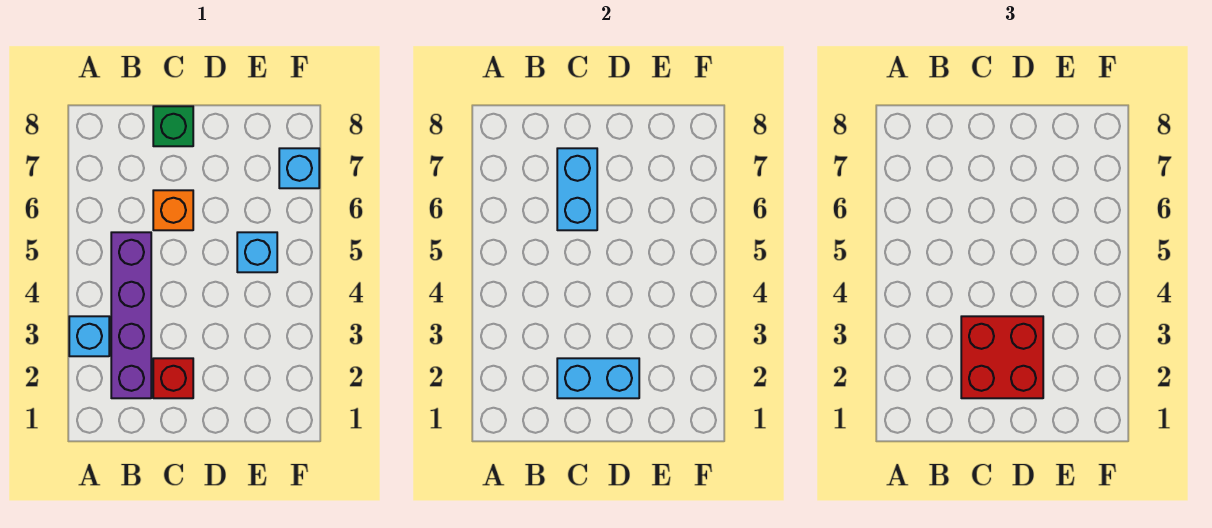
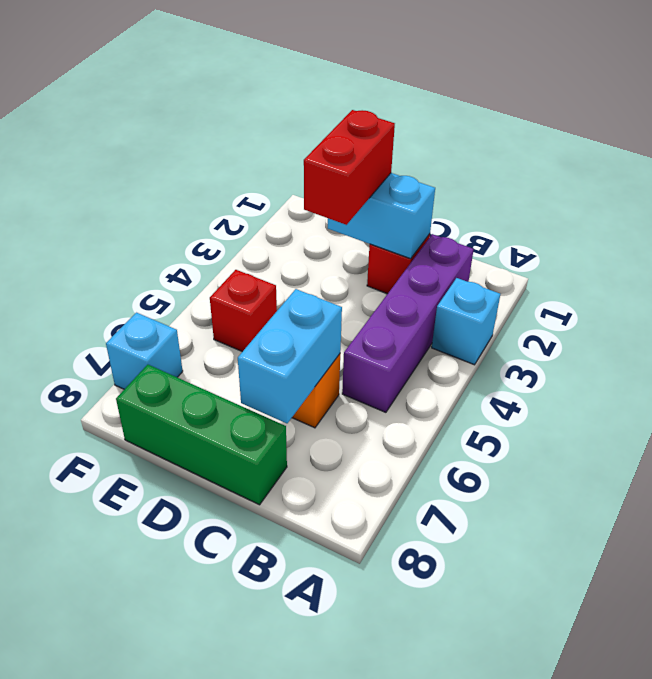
red 2x2 brick [961,316,1043,398] -> red 1x2 brick [304,110,395,225]
green 1x1 brick [153,106,193,146] -> green 1x3 brick [116,365,287,505]
cyan 1x1 brick [237,232,277,272] -> red 1x1 brick [210,270,277,352]

